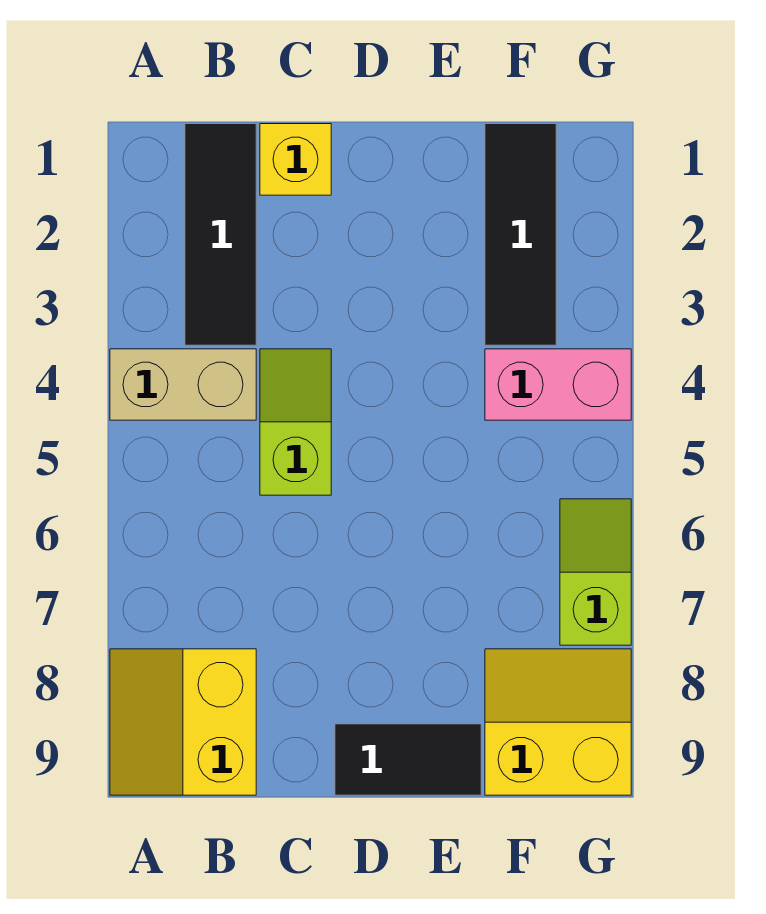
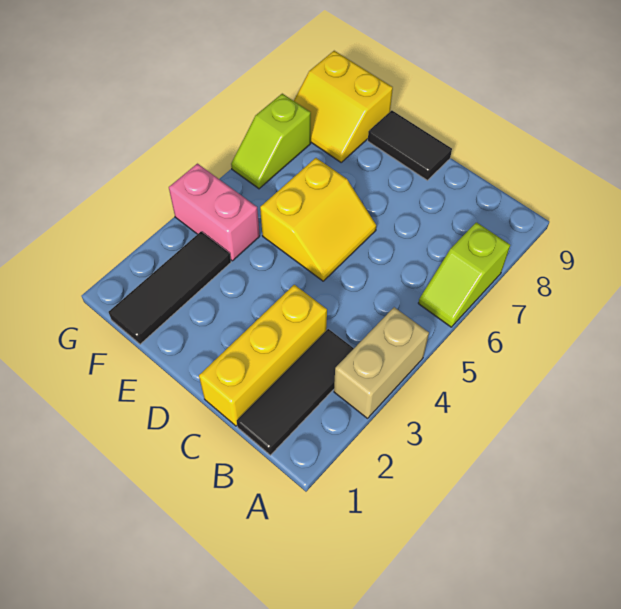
tan 1x2 brick [110,349,256,420] -> tan 1x2 brick turned to [334,307,429,418]
yellow 2x2 slope [110,649,256,795] -> yellow 2x2 slope moved to [260,158,376,281]
yellow 1x1 brick [260,124,331,195] -> yellow 1x3 brick [199,285,327,426]
lime 1x2 slope [260,349,331,495] -> lime 1x2 slope moved to [418,222,510,327]

